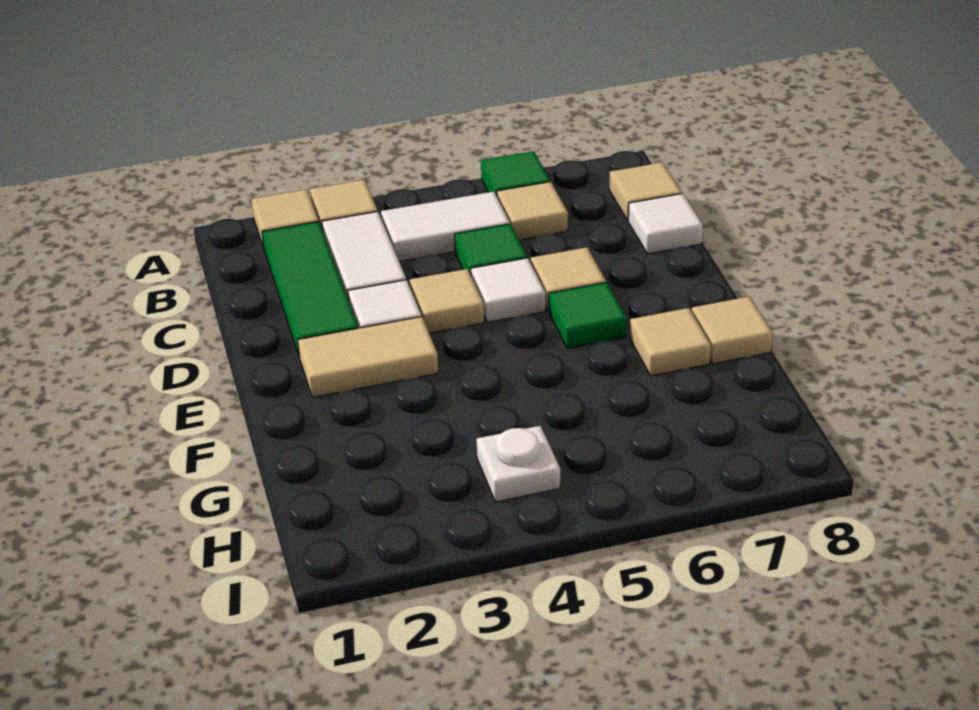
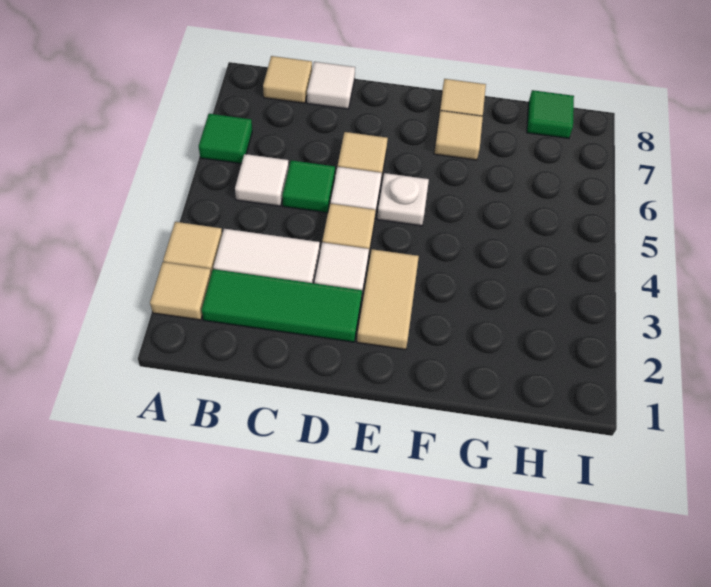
white 1x2 tile [381,192,510,261] -> white 1x1 tile [235,154,289,206]
tan 1x1 tile [497,182,568,240] -> none
green 1x1 tile [549,283,626,349] -> green 1x1 tile moved to [527,90,574,138]
white 1x1 plate [477,426,560,502] -> white 1x1 plate moved to [377,173,429,226]

